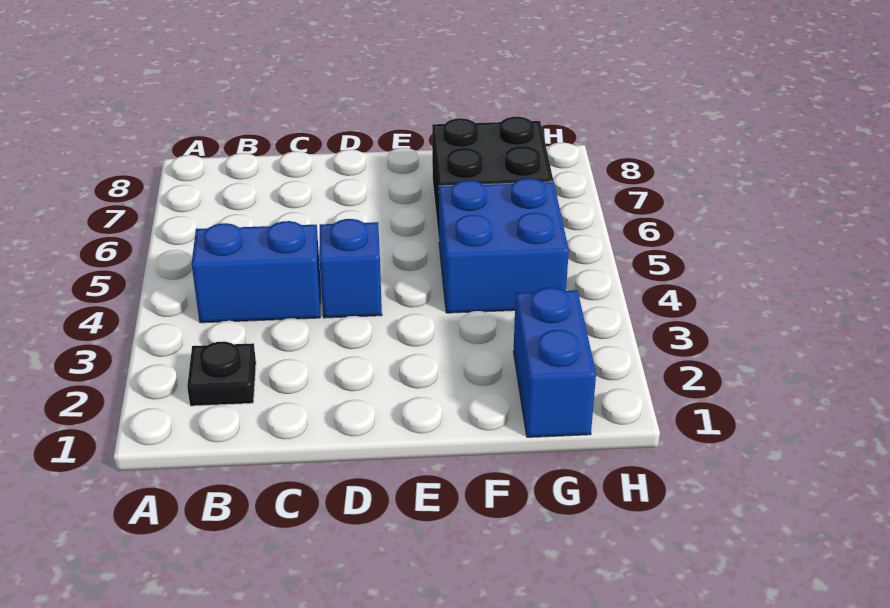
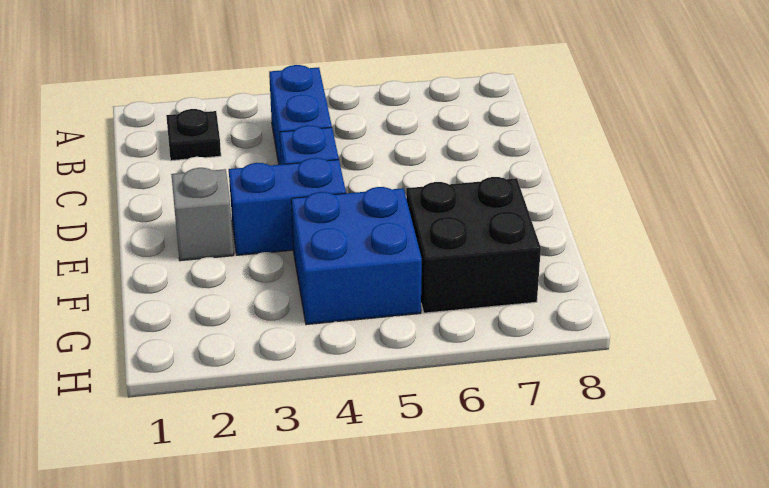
none -> grey 1x1 brick [171,168,234,261]
blue 1x2 brick [513,288,596,437] -> blue 1x2 brick moved to [229,158,346,255]

